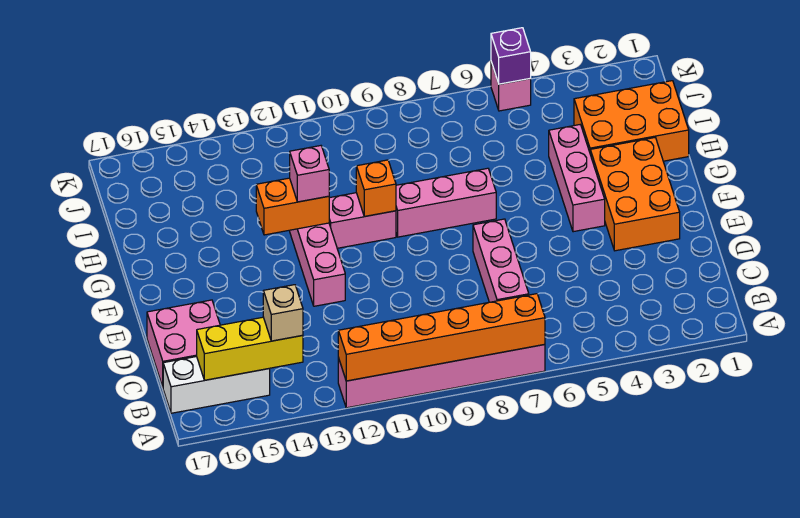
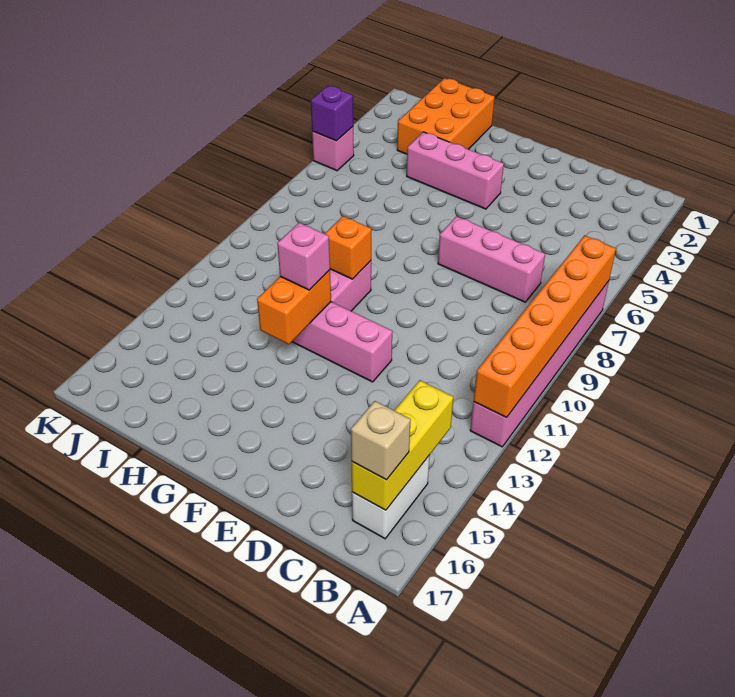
tan 1x1 brick [263,285,303,341] -> tan 1x1 brick moved to [351,401,411,480]
white 1x3 brick [163,357,270,413] -> white 1x2 brick [352,455,430,539]
pink 2x2 brick [147,300,220,387] -> none
orange 2x3 brick [590,138,680,251] -> none
pink 1x3 brick [396,168,496,237] -> none

